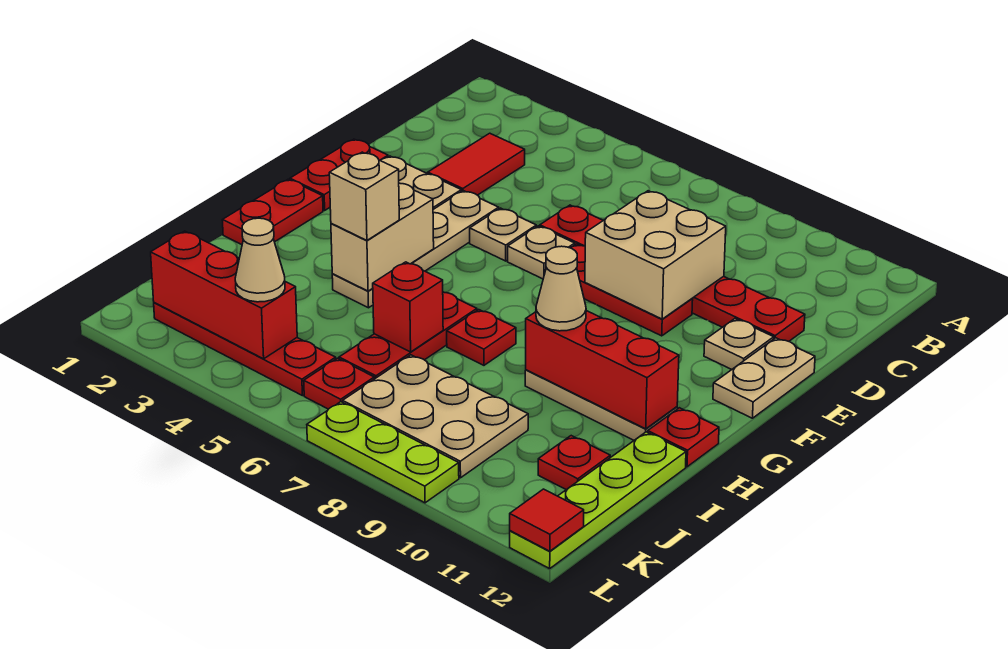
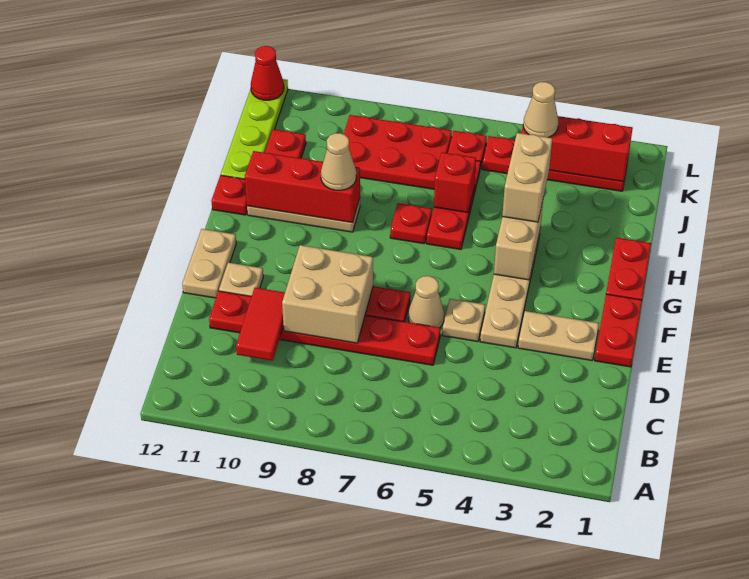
red 1x2 tile [428,133,525,195] -> red 1x2 tile moved to [236,288,285,361]
tan 1x1 plate [508,226,575,279] -> tan 1x1 cone [408,276,444,328]
tan 1x1 brick [329,152,399,240] -> tan 1x2 brick [502,133,552,222]
tan 2x3 plate [343,355,528,478] -> red 2x3 plate [344,115,452,189]
lime 1x3 plate [307,402,459,503] -> none
red 1x1 tile [510,489,584,551] -> red 1x1 cone [251,46,284,100]

